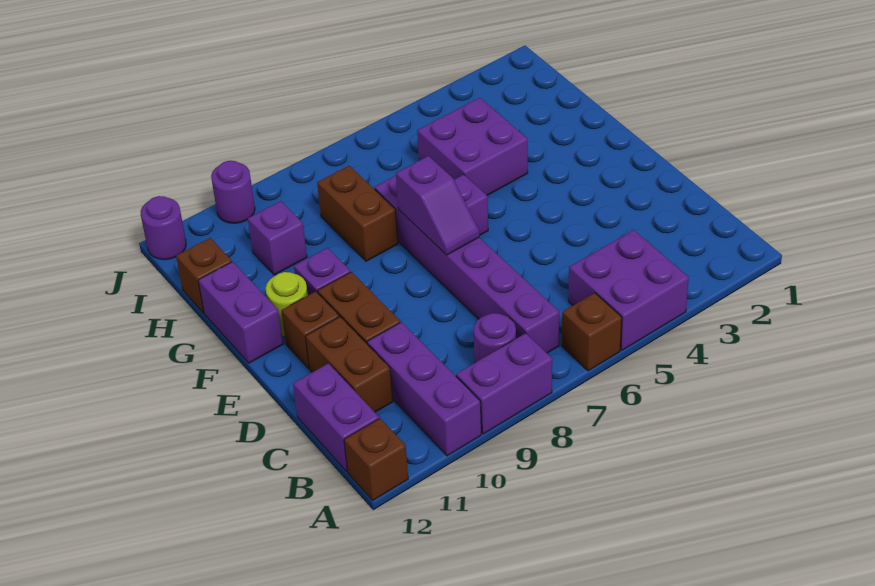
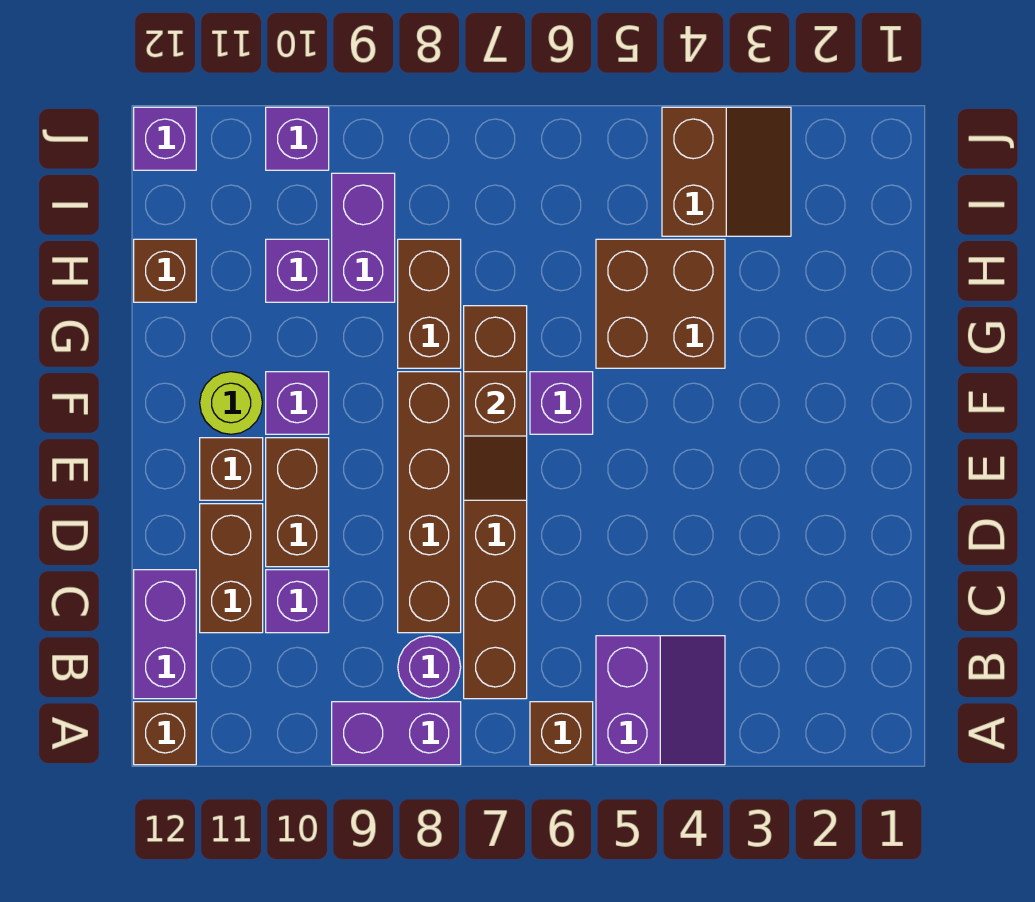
purple 2x2 brick [568,230,689,350] -> purple 2x2 slope [596,636,725,765]
purple 1x3 brick [367,322,481,456] -> purple 1x1 brick [266,570,329,633]
purple 1x6 brick [374,176,559,353] -> brown 1x6 brick [464,306,527,699]
none -> brown 1x4 brick [398,372,461,633]
purple 1x2 slope [396,156,479,255] -> brown 1x2 slope [464,372,527,500]
purple 1x2 brick [198,262,283,363] -> purple 1x2 brick moved to [332,173,395,302]
purple 2x2 brick [417,98,528,195] -> brown 2x2 brick [596,239,725,368]
none -> brown 2x2 slope [662,107,791,236]
purple 1x1 round brick [211,161,255,223] -> purple 1x1 brick [266,107,329,170]
purple 1x1 round brick [141,196,186,260] -> purple 1x1 brick [134,107,196,170]

